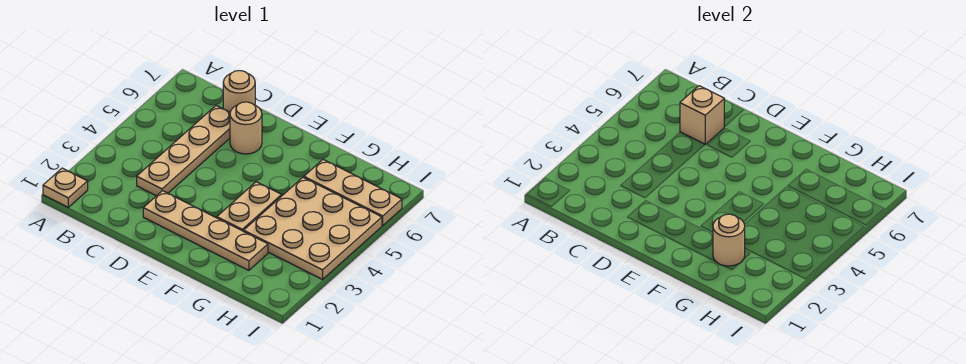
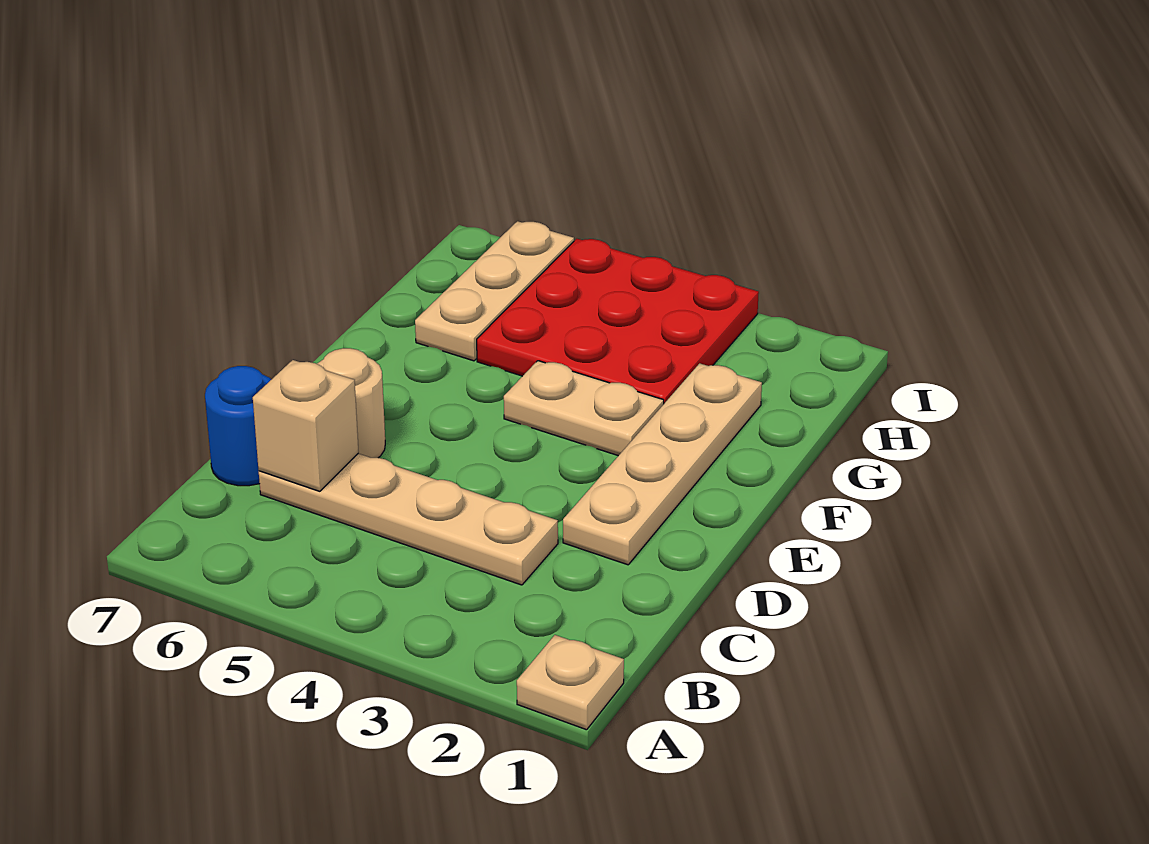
tan 1x1 round brick [223,71,255,112] -> blue 1x1 round brick [205,366,271,486]
tan 1x1 round brick [713,214,745,266] -> none
tan 3x3 plate [244,178,382,279] -> red 3x3 plate [477,239,759,403]

